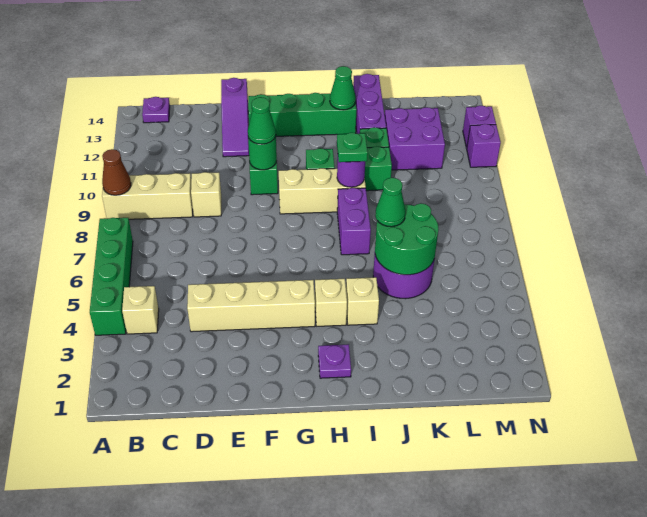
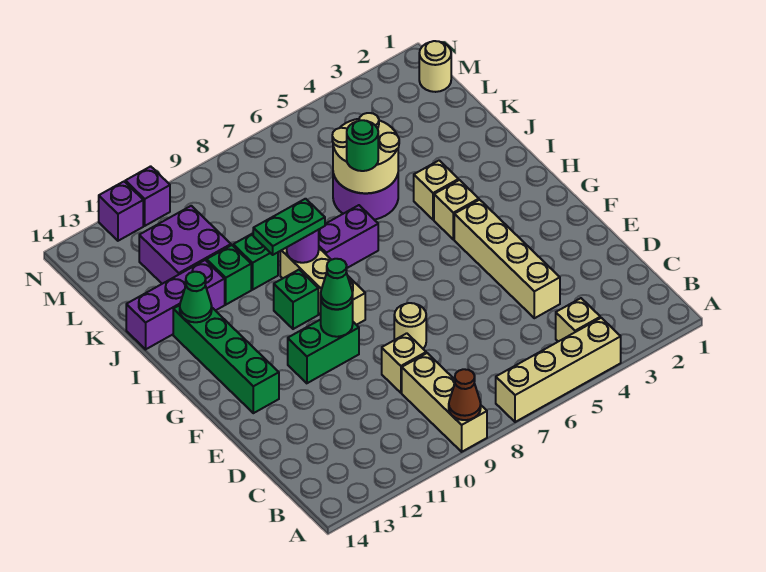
green 1x4 brick [90,218,133,335] -> tan 1x4 brick [496,318,621,422]
purple 1x1 plate [142,97,170,123] -> none
none -> tan 1x1 round brick [394,303,426,349]
purple 1x3 slope [221,78,249,157] -> none
purple 1x1 plate [318,344,351,378] -> none
green 1x1 plate [337,133,368,162] -> green 1x2 plate [253,199,325,255]
green 2x2 round brick [375,203,438,275] -> tan 2x2 round brick [332,113,399,193]
green 1x1 cone [375,178,406,227] -> green 1x1 round brick [347,120,378,171]
none -> tan 1x1 round brick [419,41,451,92]

